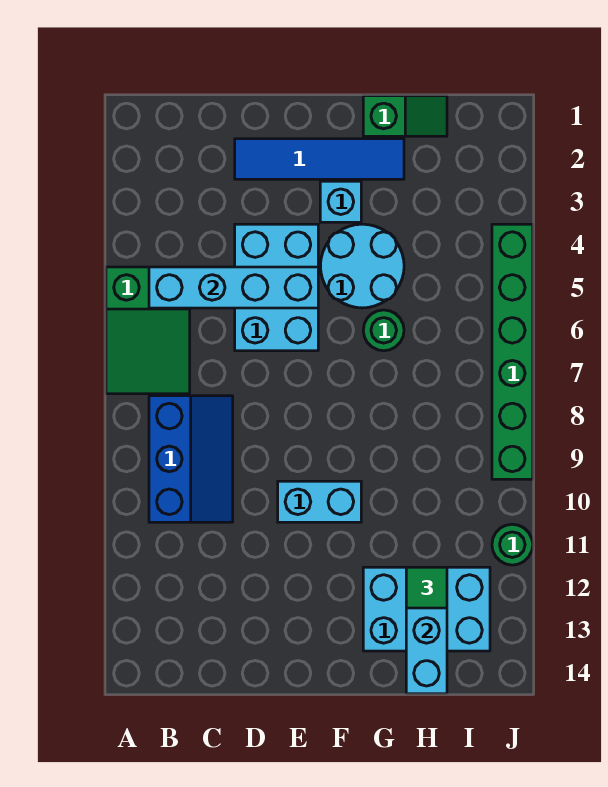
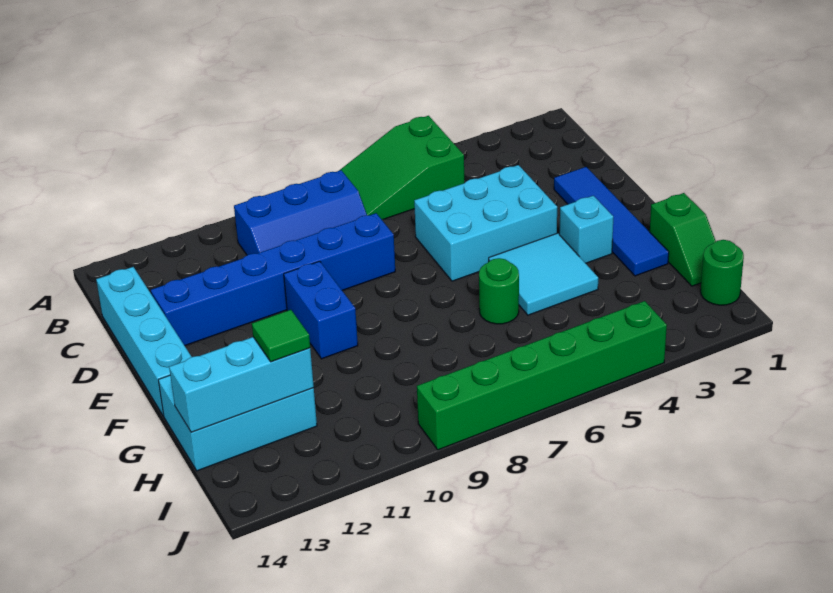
cyan 1x4 brick [149,267,318,308] -> cyan 1x4 brick moved to [96,267,192,416]
none -> blue 1x6 brick [151,213,395,346]
cyan 1x2 brick [278,481,361,522] -> blue 1x2 brick [284,261,358,359]
cyan 2x2 round brick [320,224,404,308] -> cyan 2x2 tile [489,233,598,315]
cyan 2x3 brick [363,567,490,651] -> cyan 2x3 brick turned to [158,375,317,471]
green 1x1 round brick [492,524,533,565] -> green 1x1 round brick moved to [701,240,744,305]

